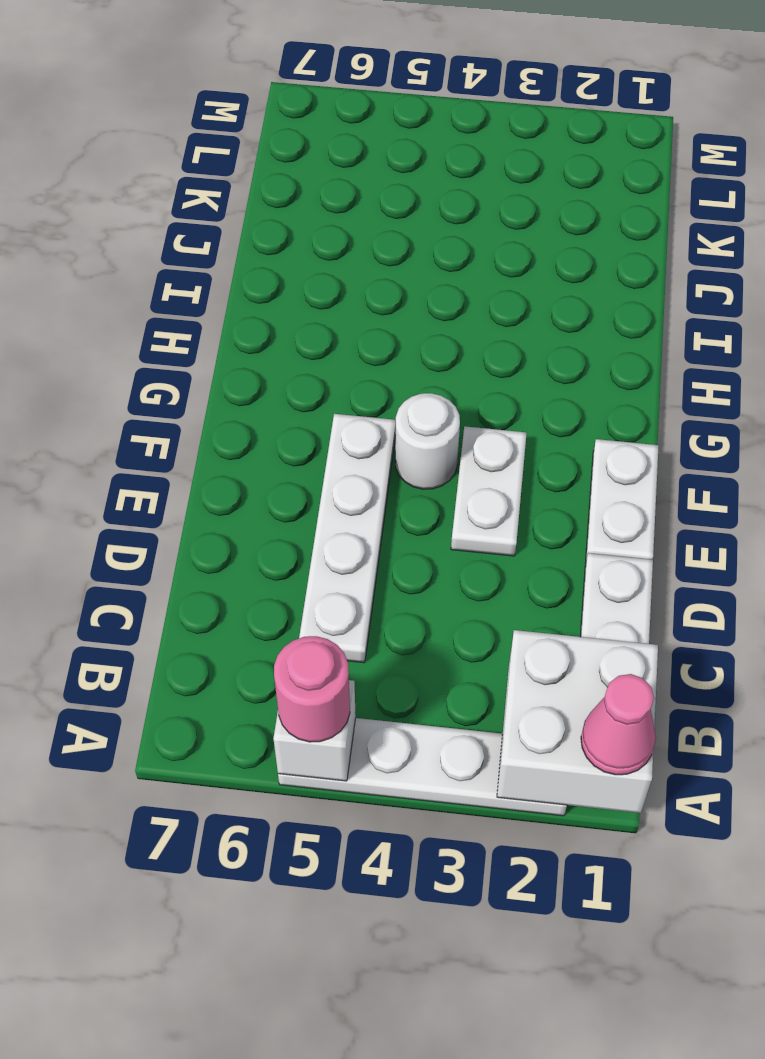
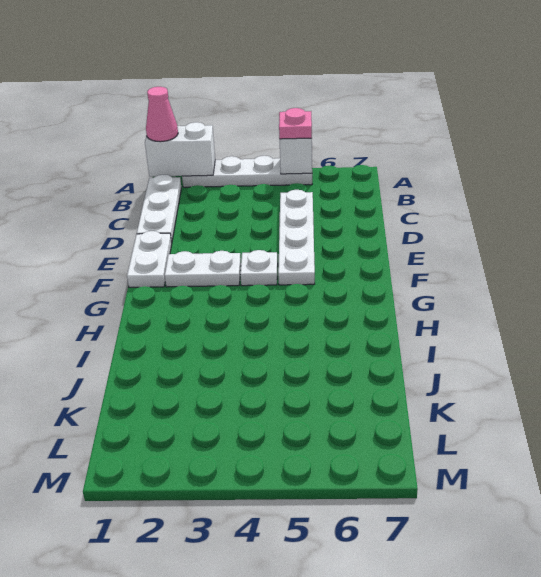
white 2x2 brick [497,630,658,813] -> white 1x2 brick [145,122,215,177]
pink 1x1 round brick [274,636,350,742] -> pink 1x1 plate [279,108,312,139]
white 1x2 plate [451,426,527,556] -> white 1x2 plate turned to [165,251,241,287]
white 1x1 round brick [395,393,460,489] -> white 1x1 plate [240,250,278,286]

